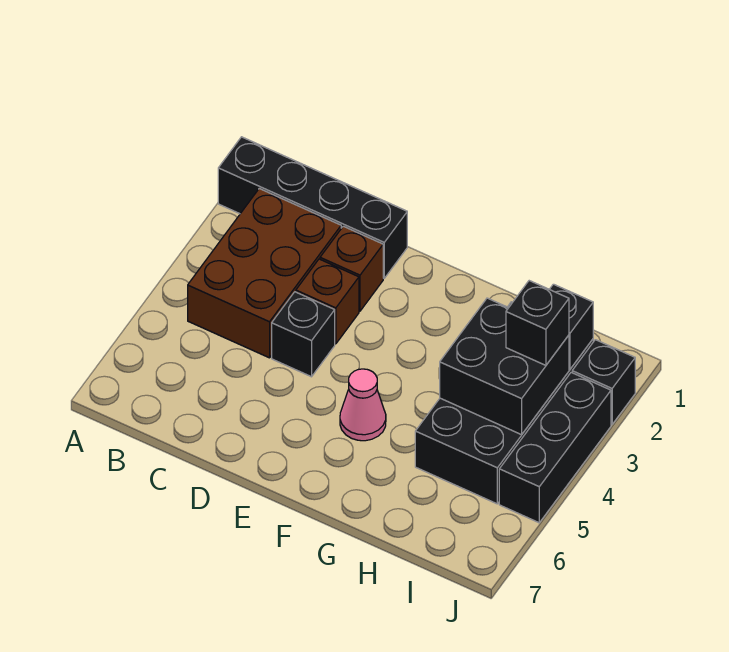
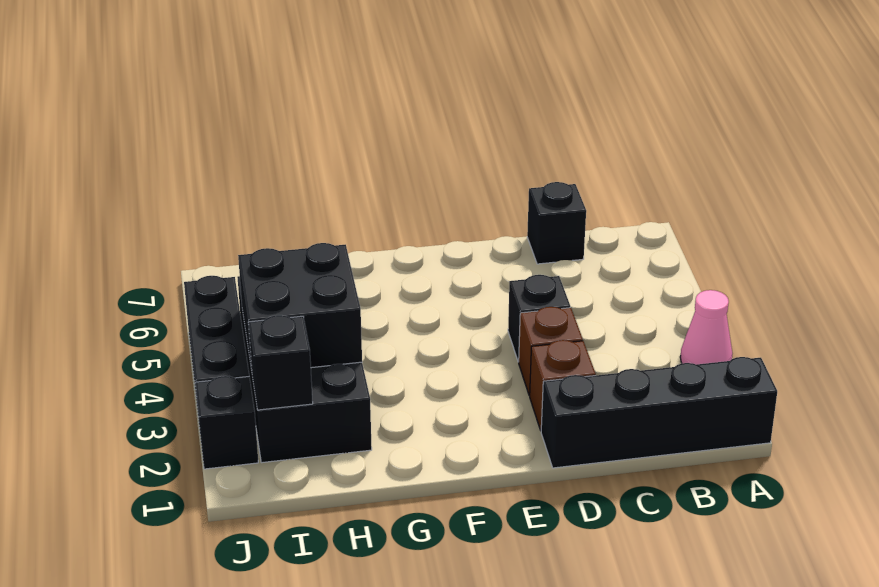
brown 2x3 brick [188,189,341,358] -> none
pink 1x1 cone [340,369,386,441] -> pink 1x1 cone moved to [680,290,733,365]
black 1x1 brick [506,281,569,365] -> black 1x1 brick moved to [527,182,586,264]

